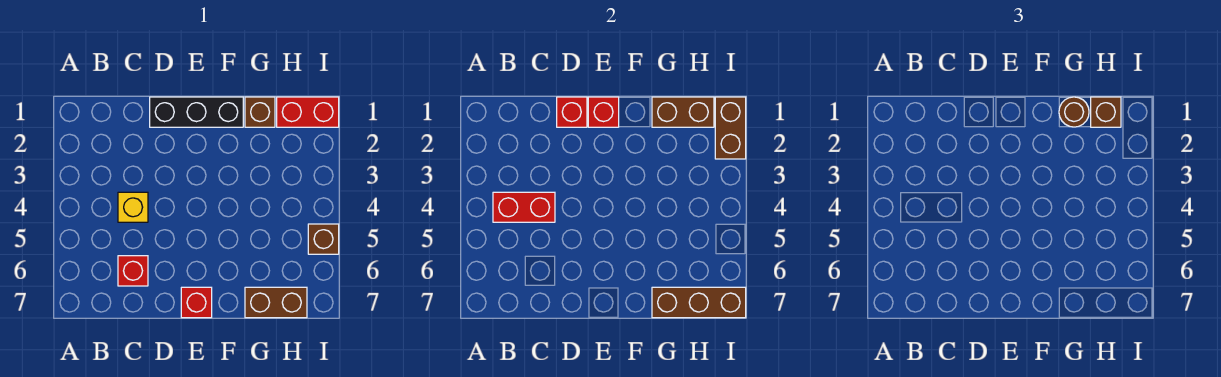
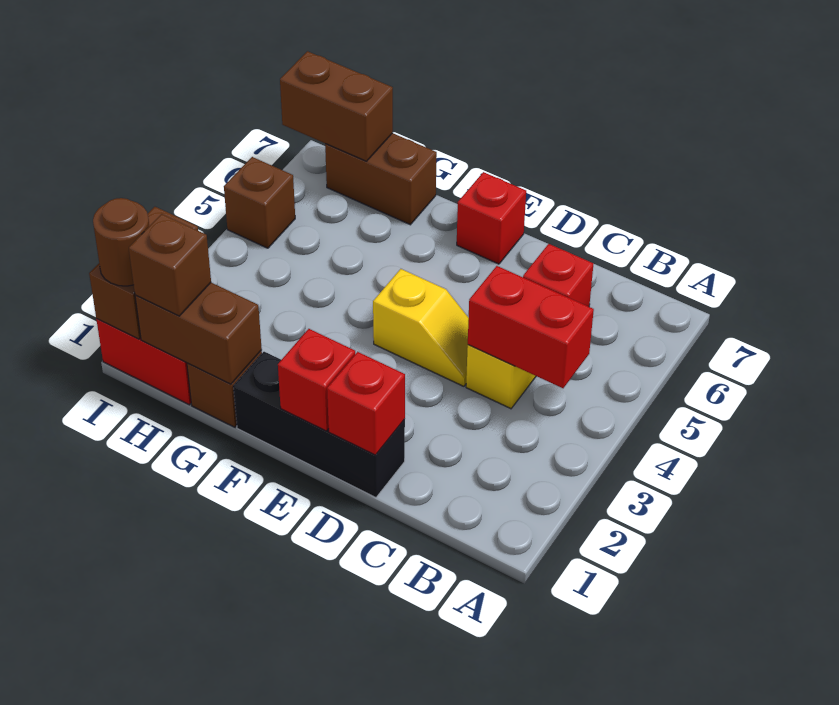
none -> yellow 1x2 slope [373,269,469,386]
brown 1x1 round brick [1059,97,1089,127] -> brown 1x1 round brick moved to [93,198,149,286]
brown 1x3 brick [652,287,746,318] -> brown 1x2 brick [280,51,393,161]

